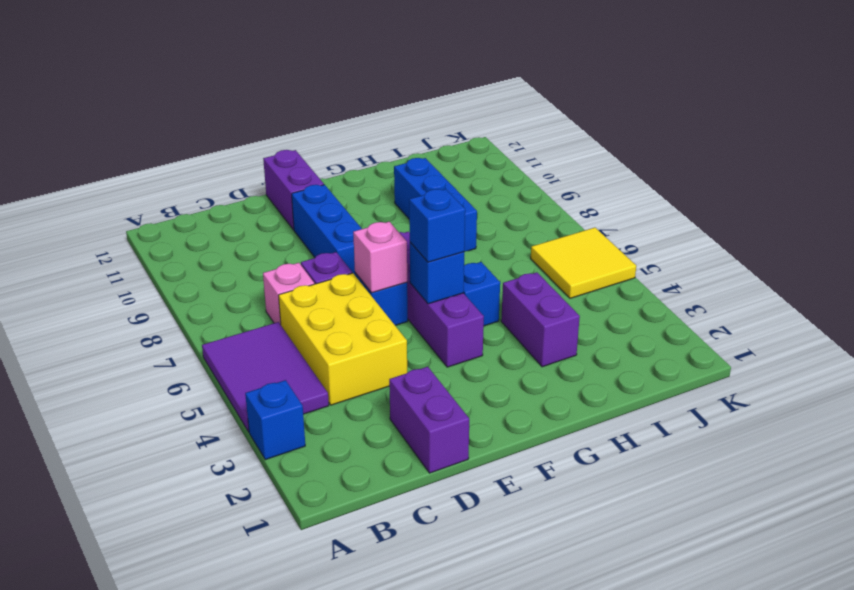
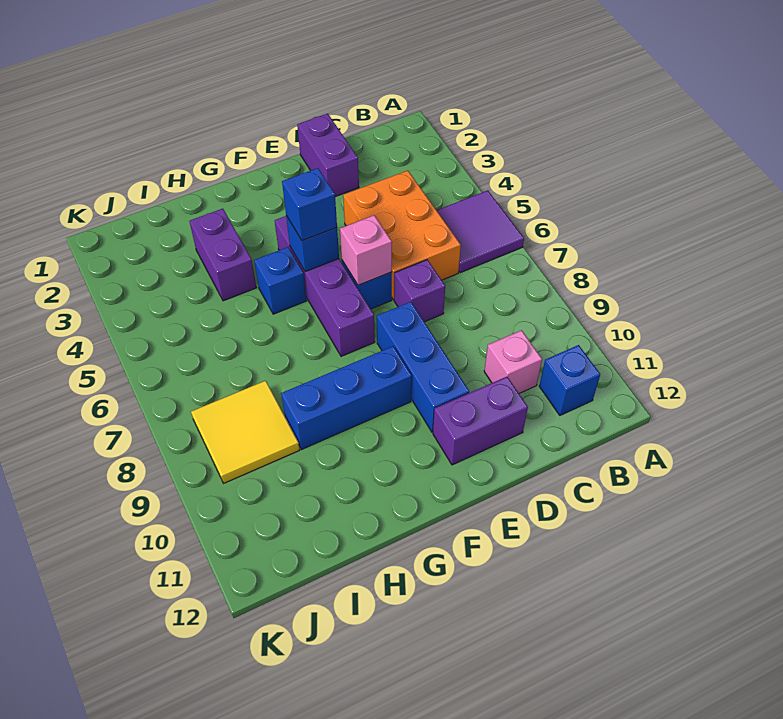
blue 1x1 brick [245,380,305,460] -> blue 1x1 brick moved to [539,345,600,415]
purple 2x3 tile [202,322,329,432] -> purple 2x2 tile [437,190,524,273]
yellow 2x3 brick [278,273,407,405] -> orange 2x3 brick [343,171,461,300]
pink 1x1 brick [263,263,314,324] -> pink 1x1 brick moved to [484,330,542,393]
purple 1x2 brick [263,150,324,230] -> purple 1x2 brick turned to [433,377,528,465]
blue 1x3 brick [394,158,477,251] -> blue 1x3 brick turned to [281,346,412,449]
yellow 2x2 tile [531,228,636,298] -> yellow 2x2 tile moved to [191,381,299,483]

